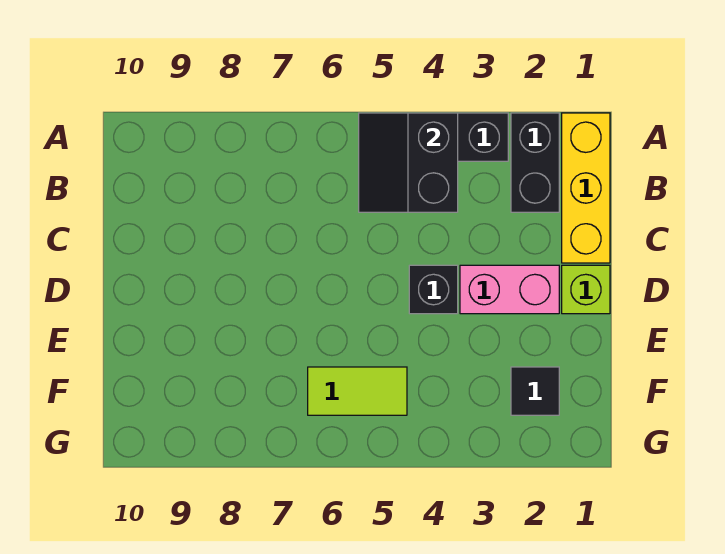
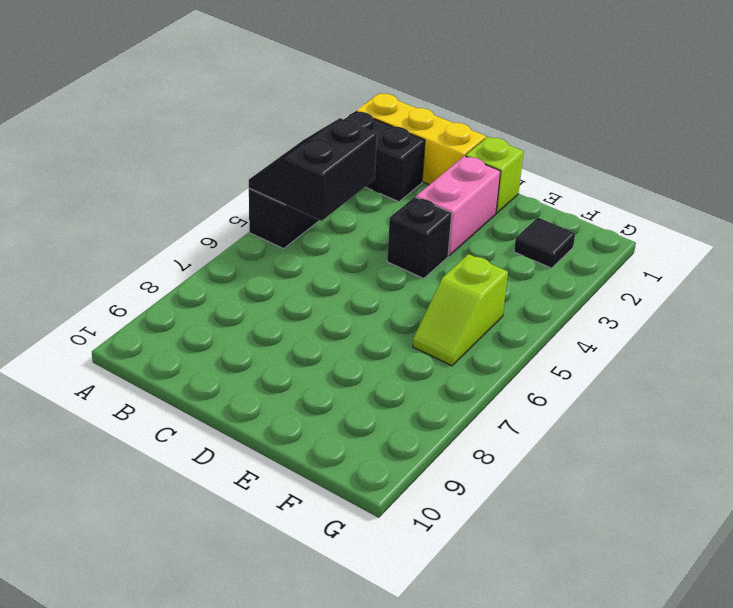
black 2x2 slope [359,113,458,212] -> black 2x2 slope turned to [249,118,377,221]
lime 1x2 tile [308,367,407,415] -> lime 1x2 slope [413,254,508,366]

